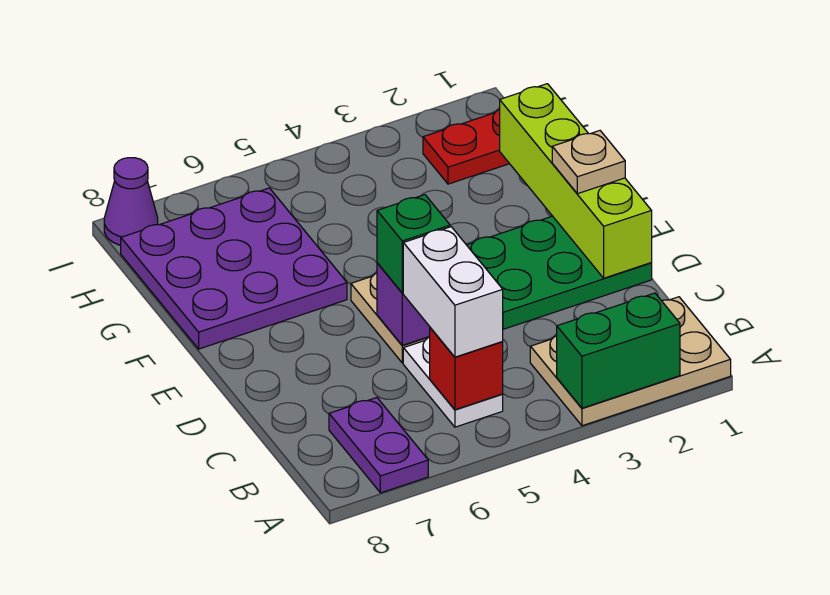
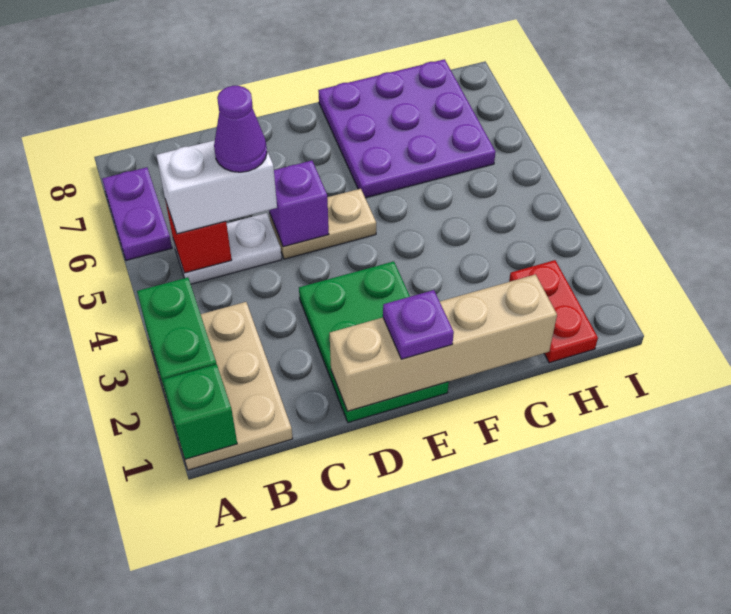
purple 1x2 plate [329,398,428,493] -> purple 1x2 plate turned to [102,167,172,260]
lime 1x4 brick [500,84,652,278] -> tan 1x4 brick [329,275,557,411]
green 1x1 brick [377,195,450,293] -> green 1x1 brick moved to [163,364,237,459]
tan 1x1 plate [552,131,625,194] -> purple 1x1 plate [383,290,454,359]
purple 1x1 cone [104,158,158,245] -> purple 1x1 cone moved to [214,86,267,172]

